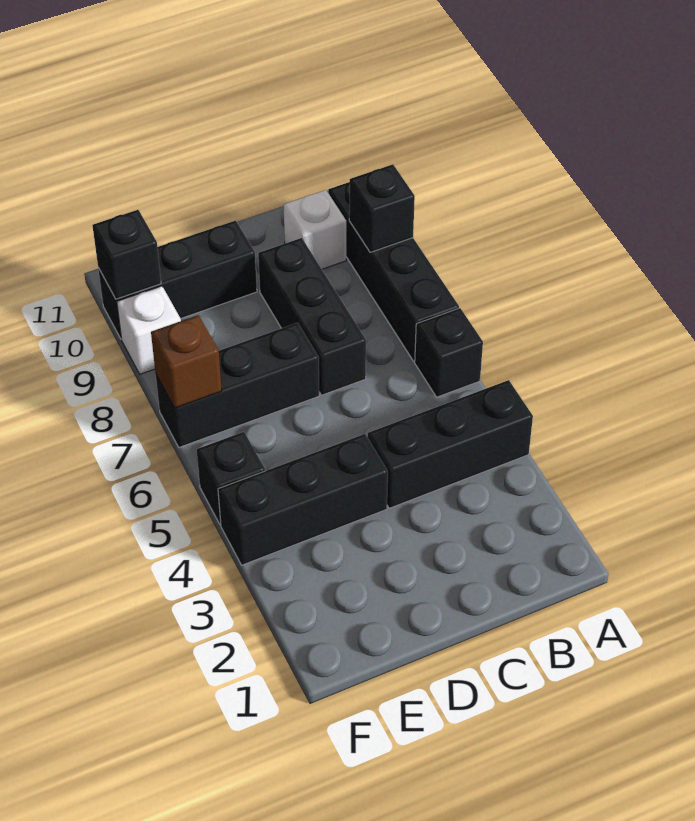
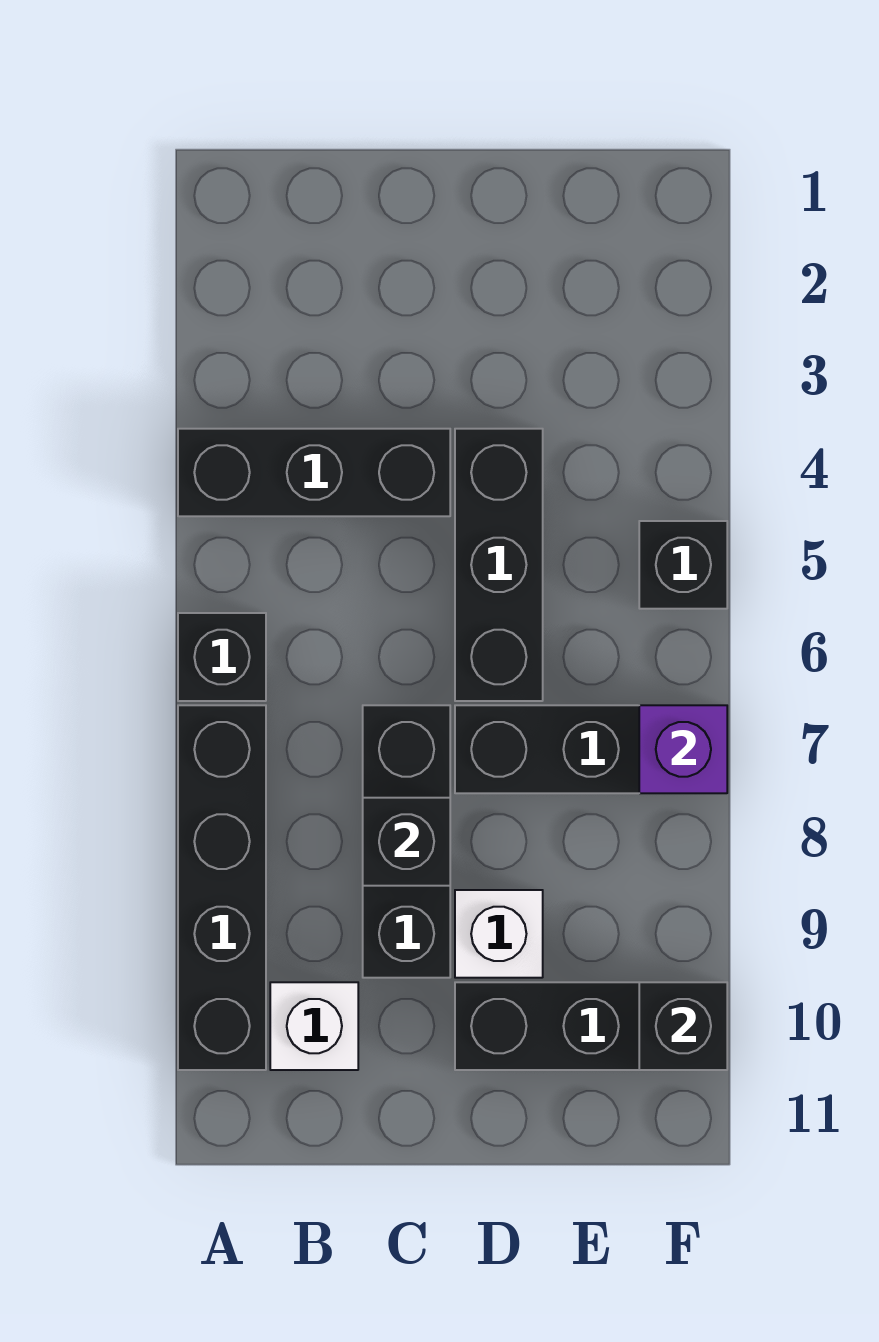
black 1x1 brick [349,164,415,252] -> black 1x1 brick moved to [363,798,450,886]
black 1x3 brick [218,434,388,565] -> black 1x3 brick turned to [455,429,543,701]
brown 1x1 brick [151,315,222,408] -> purple 1x1 brick [639,705,727,793]
white 1x1 brick [117,286,181,374] -> white 1x1 brick moved to [455,890,543,978]

